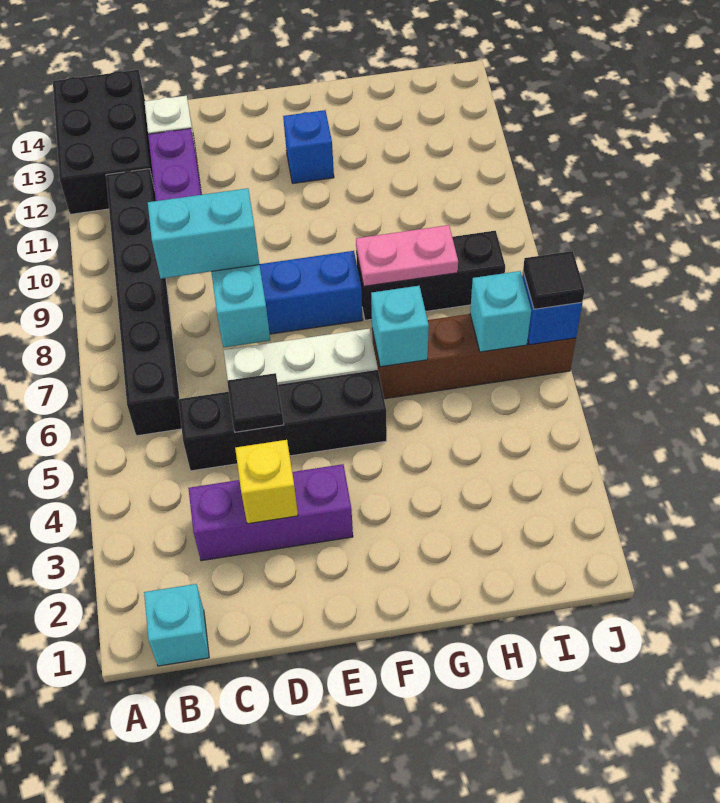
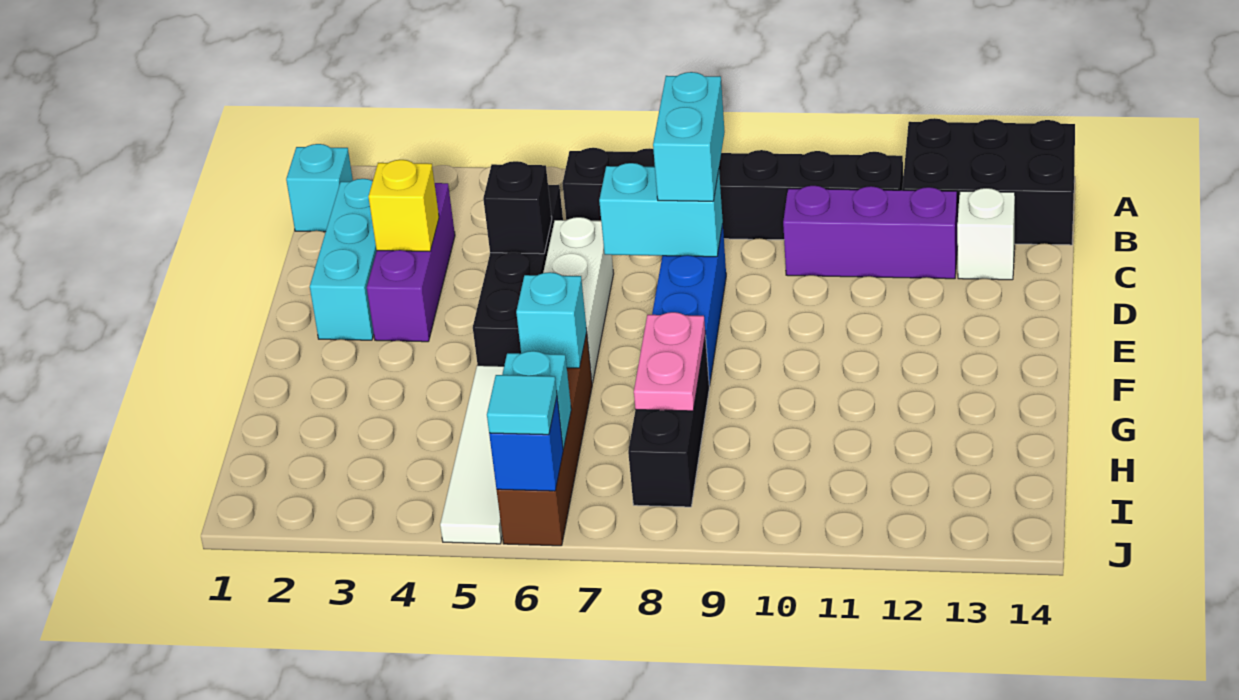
none -> cyan 1x3 brick [310,179,377,340]
black 1x1 tile [227,373,284,432] -> black 1x1 brick [483,161,552,254]
blue 1x1 brick [283,110,334,183] -> none
none -> white 1x4 tile [440,365,504,544]
black 1x1 tile [523,251,585,309] -> cyan 1x1 tile [487,375,557,435]

